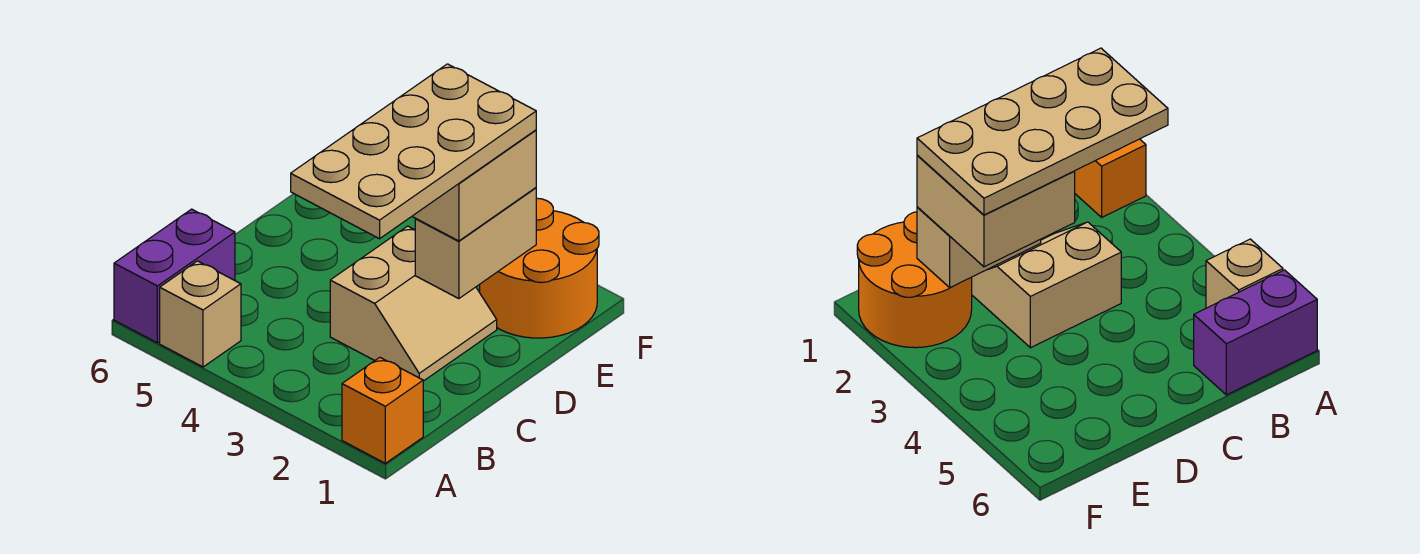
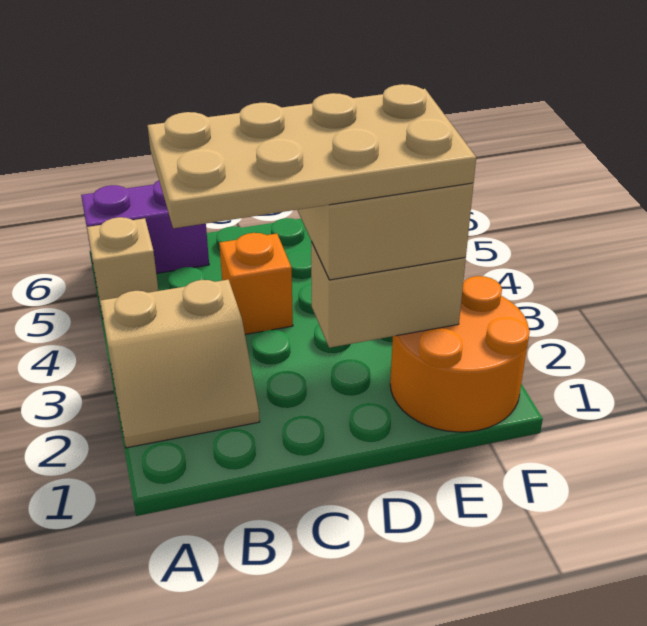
orange 1x1 brick [342,357,423,463] -> orange 1x1 brick moved to [219,233,293,334]
tan 2x2 slope [330,226,497,381] -> tan 2x2 slope moved to [100,280,260,448]

